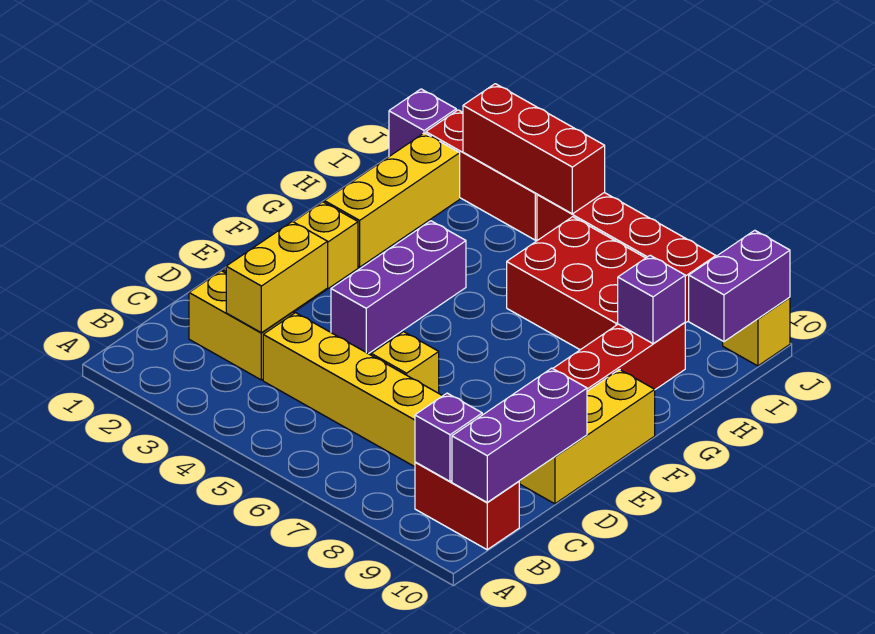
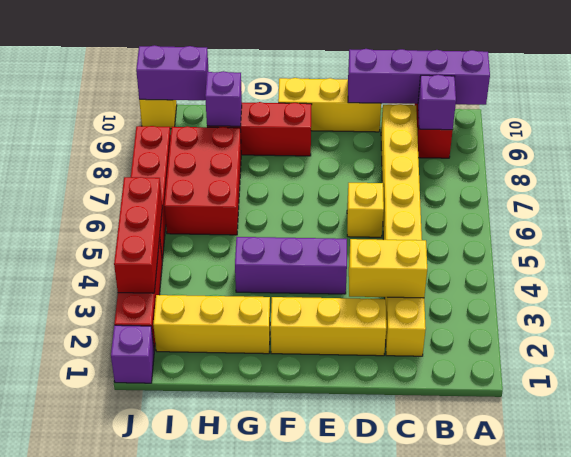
purple 1x3 brick [452,368,587,502] -> purple 1x4 brick [348,49,490,105]

